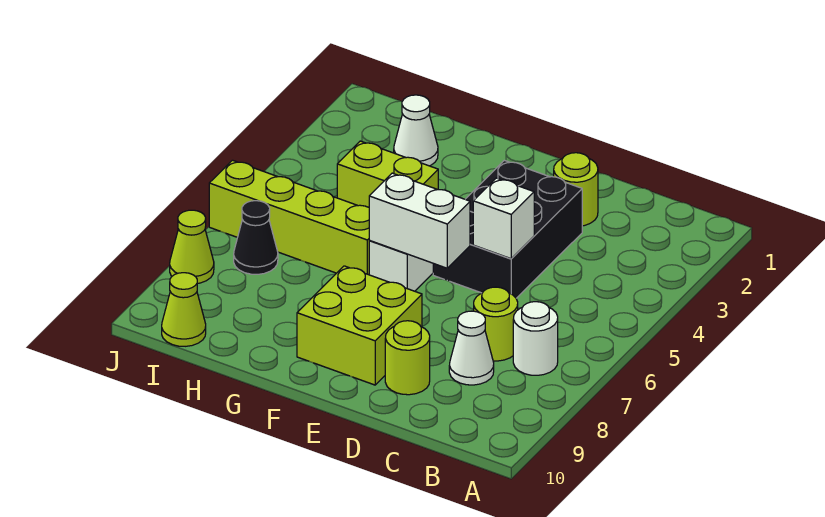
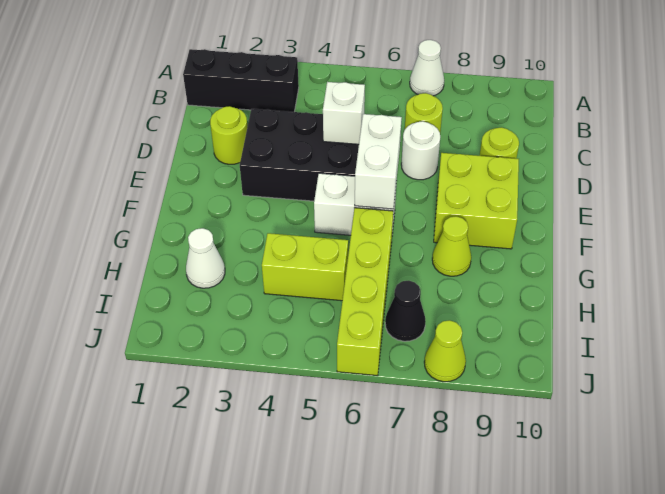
none -> black 1x3 brick [183,49,299,112]
white 1x1 round brick [513,302,558,375] -> white 1x1 round brick moved to [401,121,440,180]
white 1x1 cone [449,311,494,385] -> white 1x1 cone moved to [410,40,444,96]
lime 1x2 brick [337,141,438,207] -> lime 1x2 brick turned to [262,233,348,301]
lime 1x1 cone [162,273,206,346] -> lime 1x1 cone moved to [432,216,471,276]

